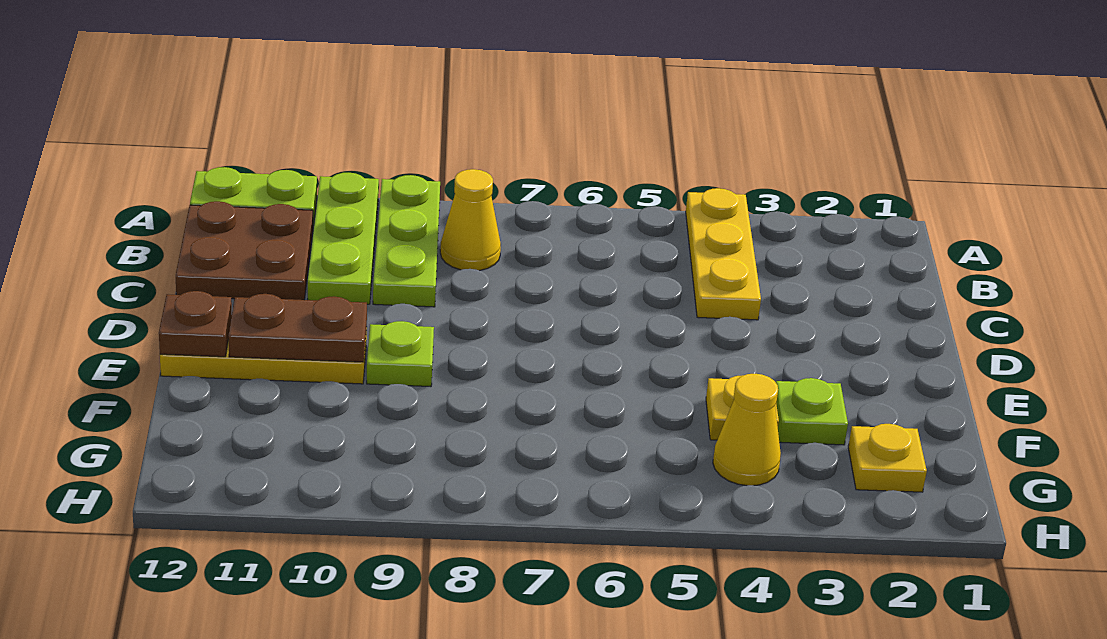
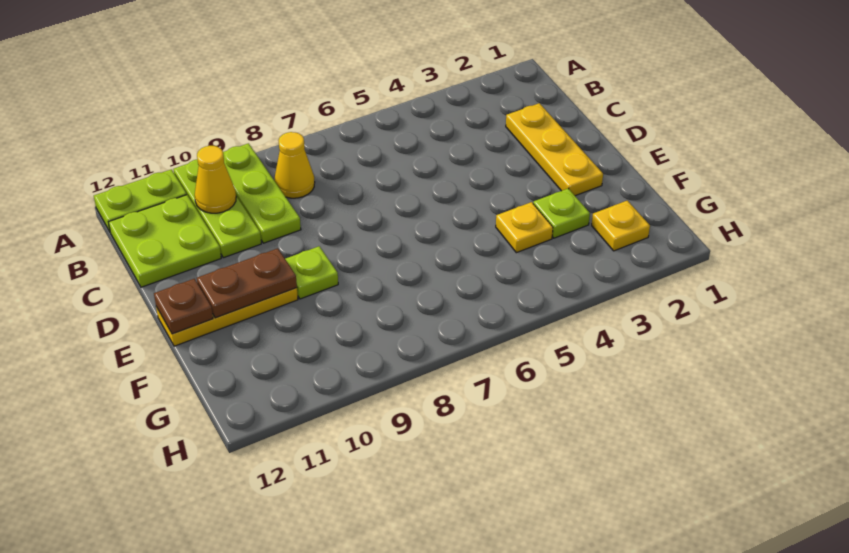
yellow 1x3 plate [686,188,761,320] -> yellow 1x3 plate moved to [506,103,603,196]
brown 2x2 plate [176,201,313,300] -> lime 2x2 plate [109,195,221,287]
yellow 1x1 cone [713,374,781,486] -> yellow 1x1 cone moved to [195,146,236,213]

